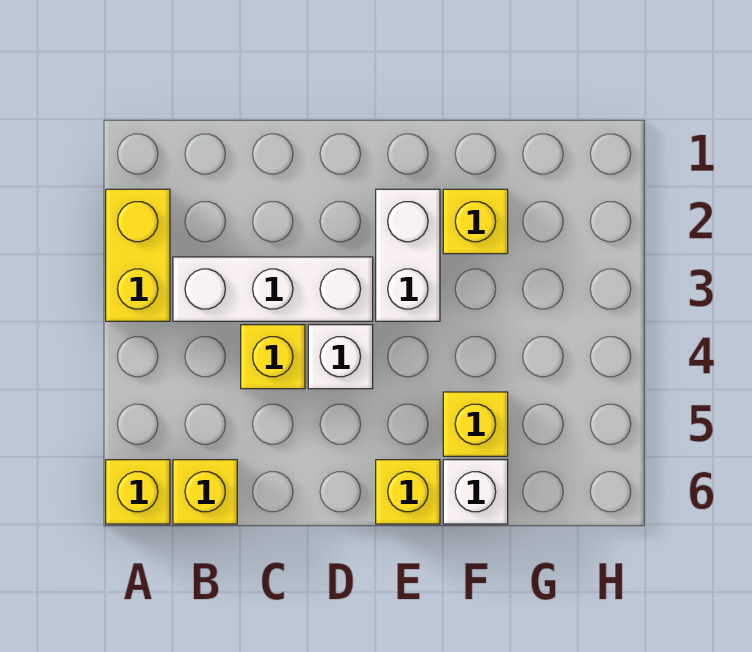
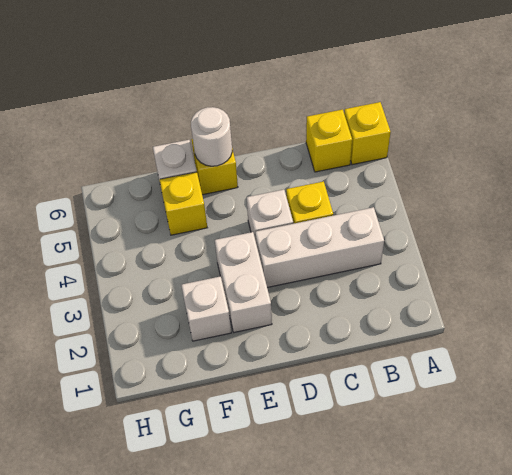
yellow 1x2 brick [106,189,170,321] -> none
none -> white 1x1 round brick [191,107,232,166]
yellow 1x1 brick [443,189,508,254] -> white 1x1 brick [181,276,231,341]

